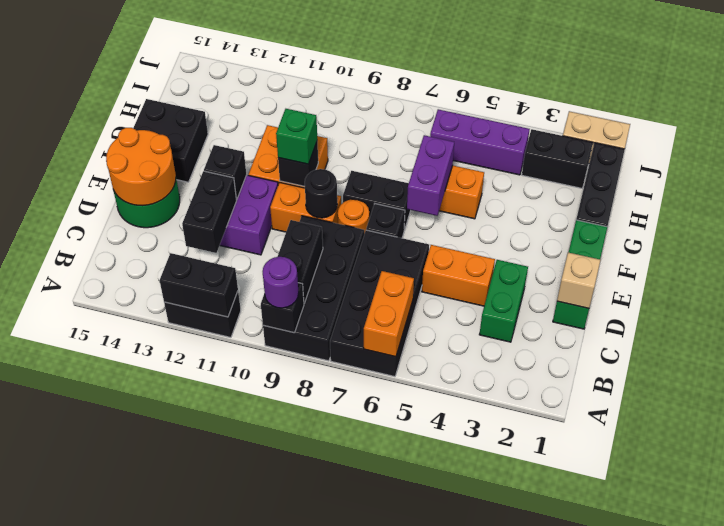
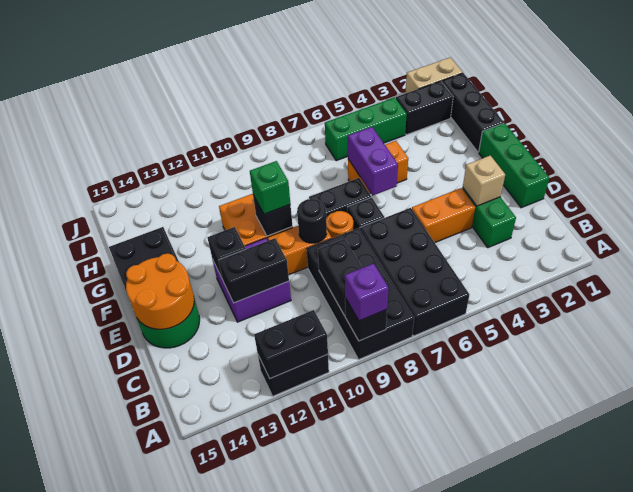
orange 1x2 brick [364,271,414,357] -> none
purple 1x1 round brick [263,257,299,308] -> purple 1x1 brick [345,263,389,321]
black 1x2 brick [182,171,237,253] -> black 1x2 brick turned to [218,238,289,303]
tan 1x1 brick [557,252,600,308] -> tan 1x1 brick moved to [463,155,505,206]
purple 1x3 brick [430,109,530,175] -> green 1x3 brick [325,98,407,161]

